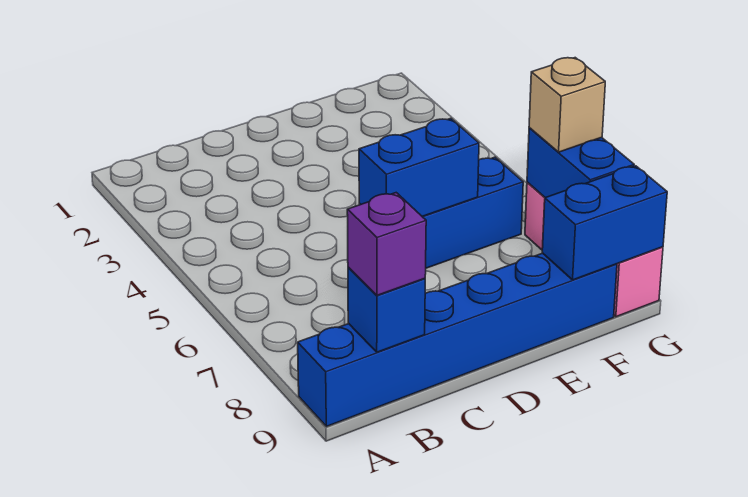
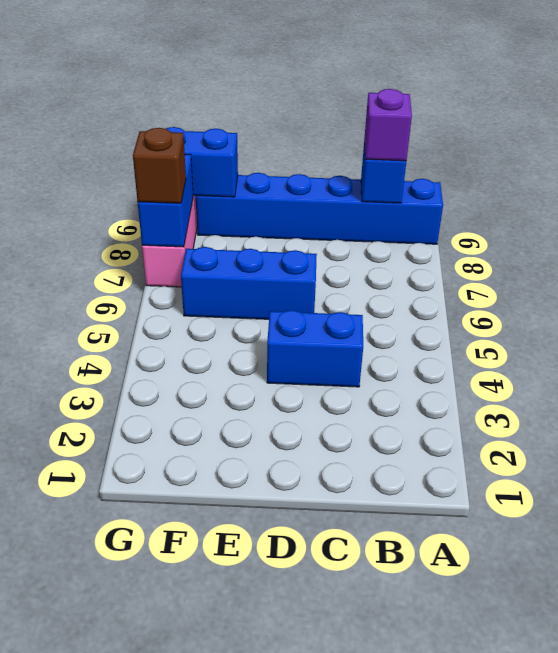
blue 1x2 brick [359,118,479,216] -> blue 1x2 brick moved to [267,310,363,387]
tan 1x1 brick [529,58,605,152] -> brown 1x1 brick [133,128,186,203]

